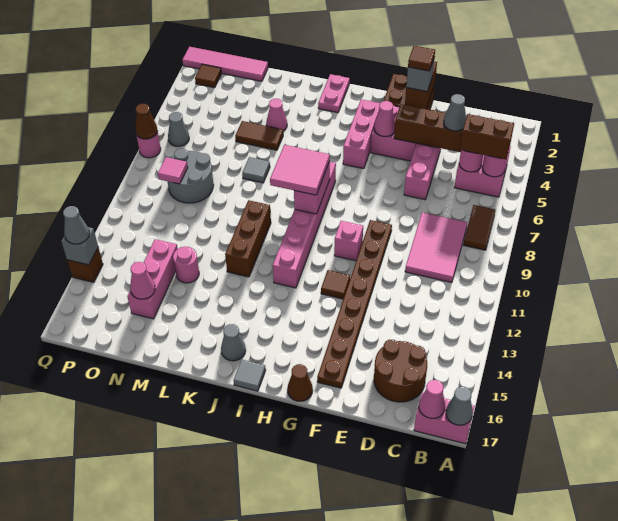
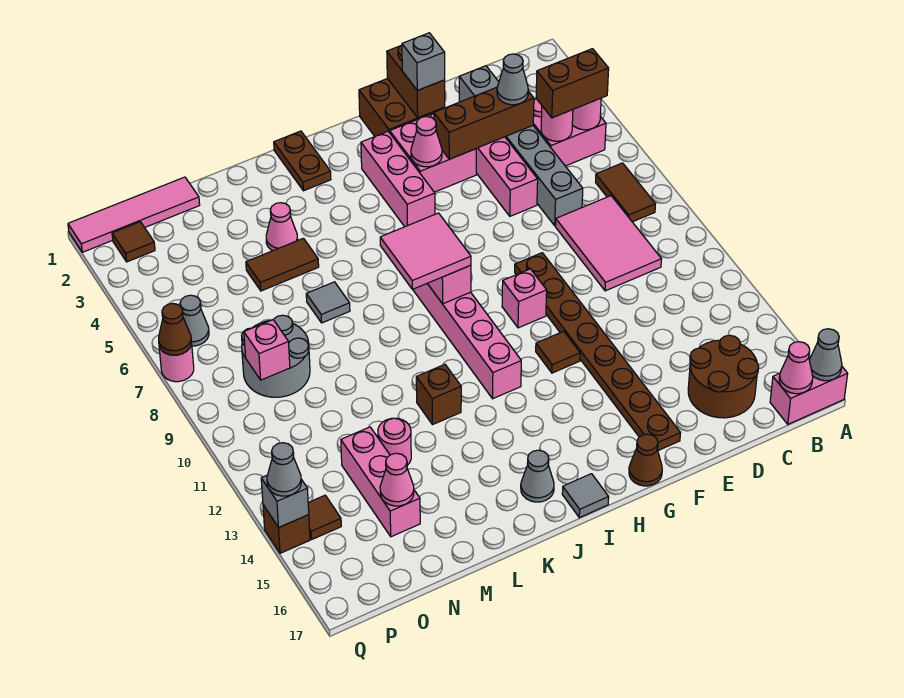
none -> grey 1x6 brick [459,66,583,226]
brown 1x1 tile [408,46,435,71] -> brown 1x1 tile moved to [308,495,341,539]
pink 1x2 plate [318,74,350,113] -> brown 1x2 plate [274,131,331,191]
brown 1x3 brick [225,200,271,277] -> brown 1x1 brick [416,365,461,425]
pink 1x1 tile [158,157,188,184] -> pink 1x1 brick [244,320,290,380]

